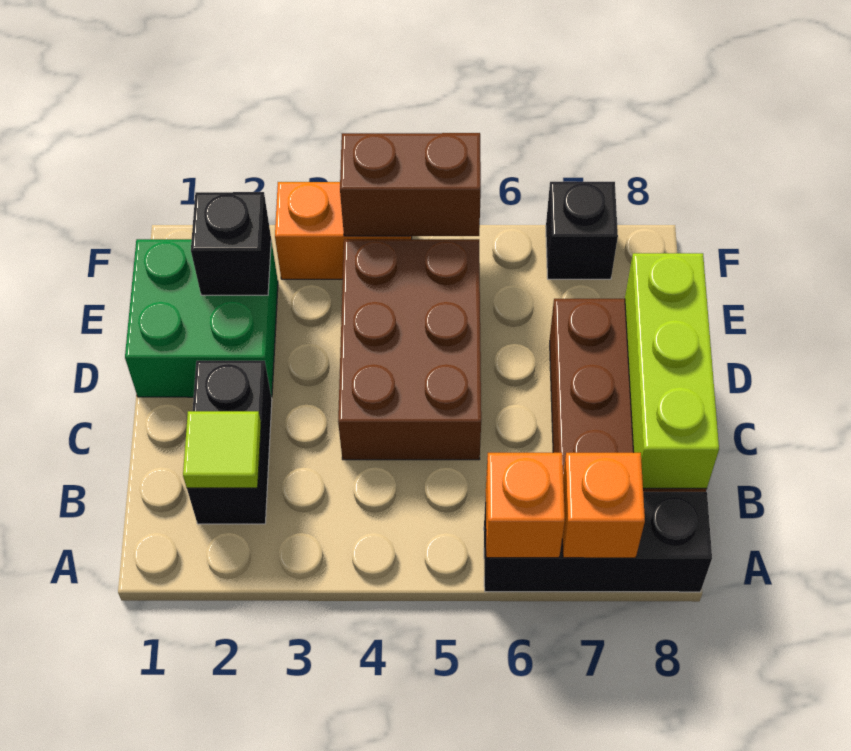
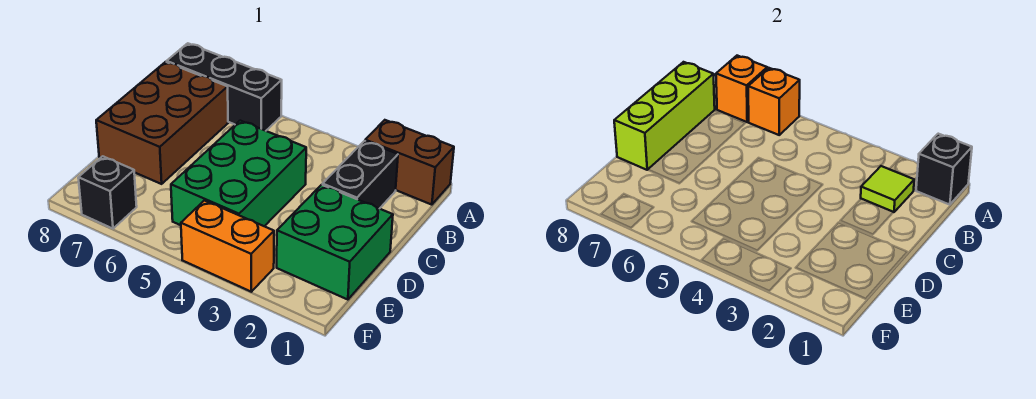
brown 2x3 brick [338,239,481,460] -> green 2x3 brick [171,121,306,226]
black 1x1 brick [191,192,271,295] -> black 1x1 brick moved to [916,134,972,205]
brown 1x2 brick [340,133,481,236] -> brown 1x2 brick moved to [365,120,454,205]

